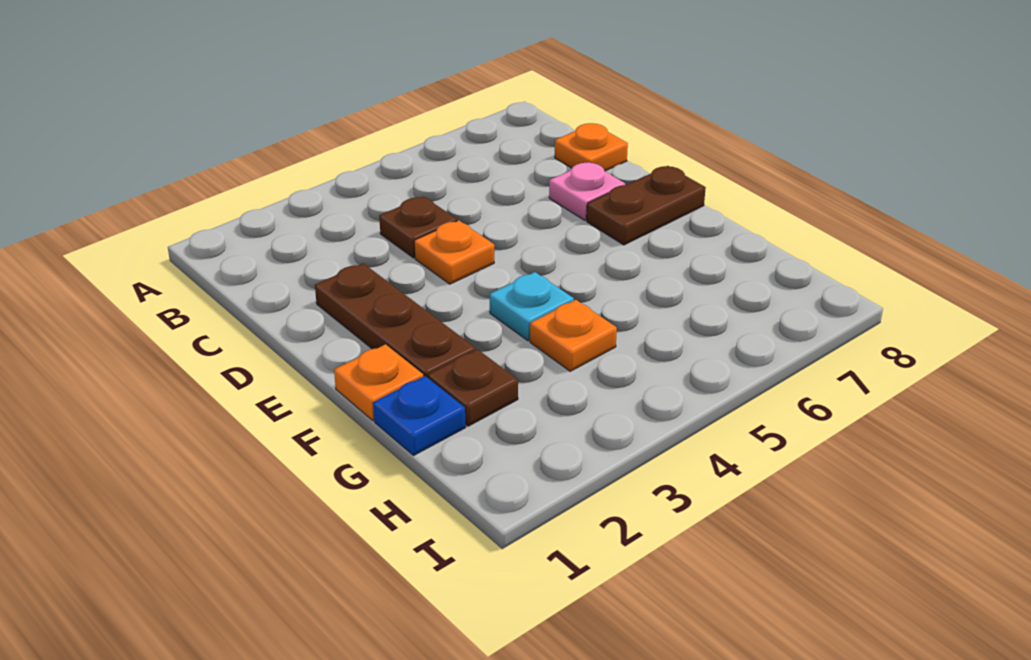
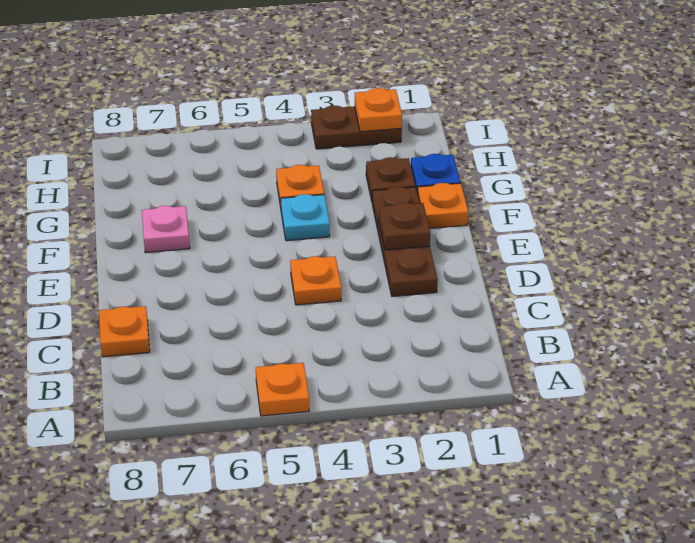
none -> orange 1x1 plate [256,363,309,416]
brown 1x1 plate [379,196,457,258] -> brown 1x1 plate moved to [379,203,430,250]
pink 1x1 plate [549,162,625,220] -> pink 1x1 plate moved to [142,206,190,253]
brown 1x2 plate [587,166,706,245] -> brown 1x2 plate moved to [311,106,402,149]
none -> orange 1x1 plate [355,88,402,132]

